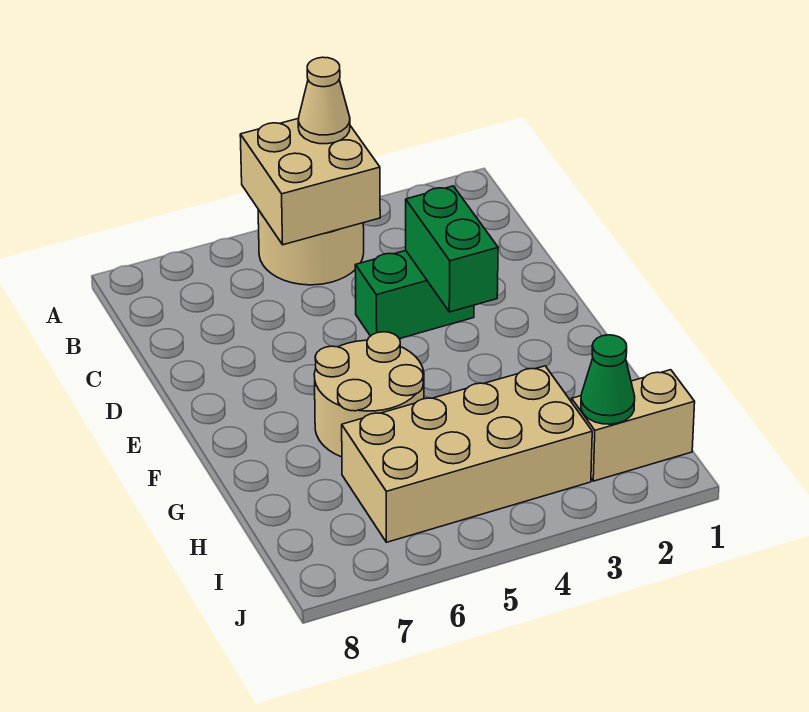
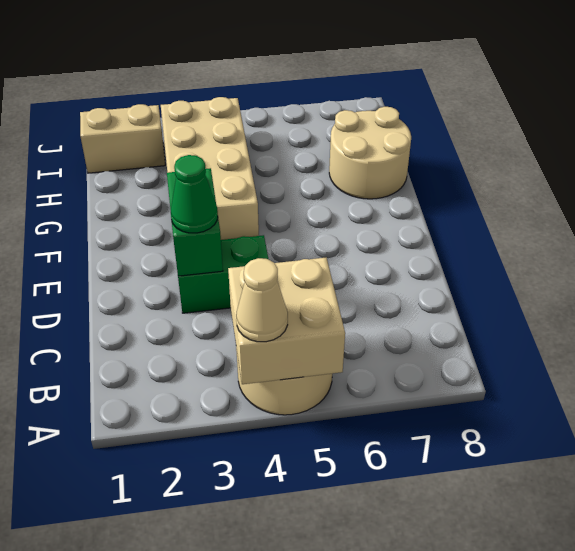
tan 2x2 round brick [314,332,424,457] -> tan 2x2 round brick moved to [329,107,411,199]
tan 2x4 brick [342,366,592,542] -> tan 2x4 brick turned to [161,97,259,240]
green 1x1 cone [581,335,635,424] -> green 1x1 cone moved to [171,155,218,233]

